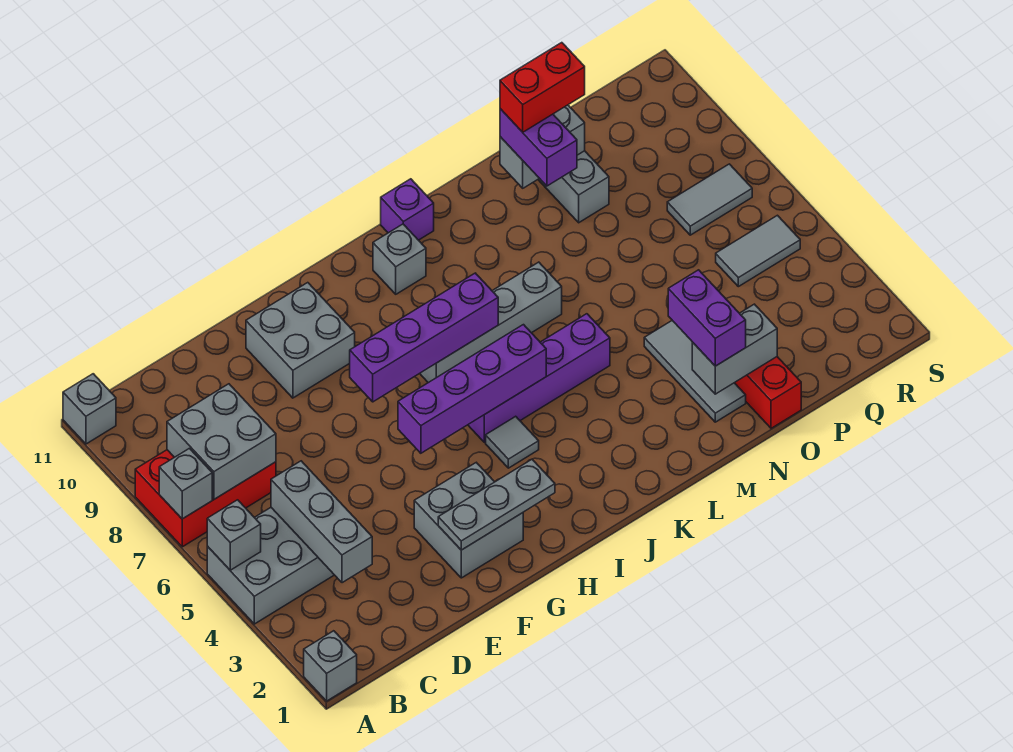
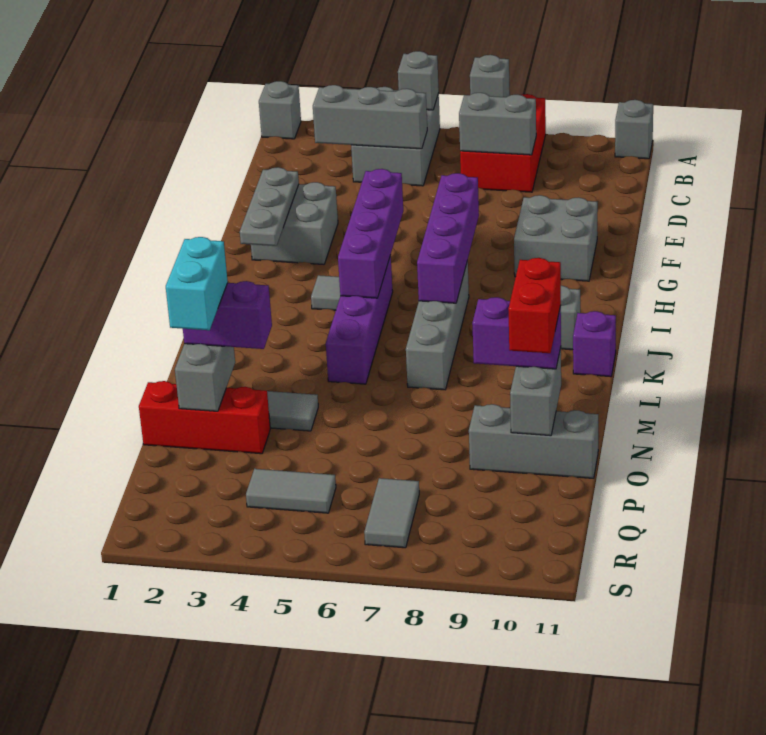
grey 2x2 brick [167,384,276,499] -> grey 1x2 brick [459,93,536,155]
none -> cyan 1x2 brick [166,237,228,330]
grey 1x2 tile [716,215,800,287] -> grey 1x2 tile turned to [246,469,336,513]

